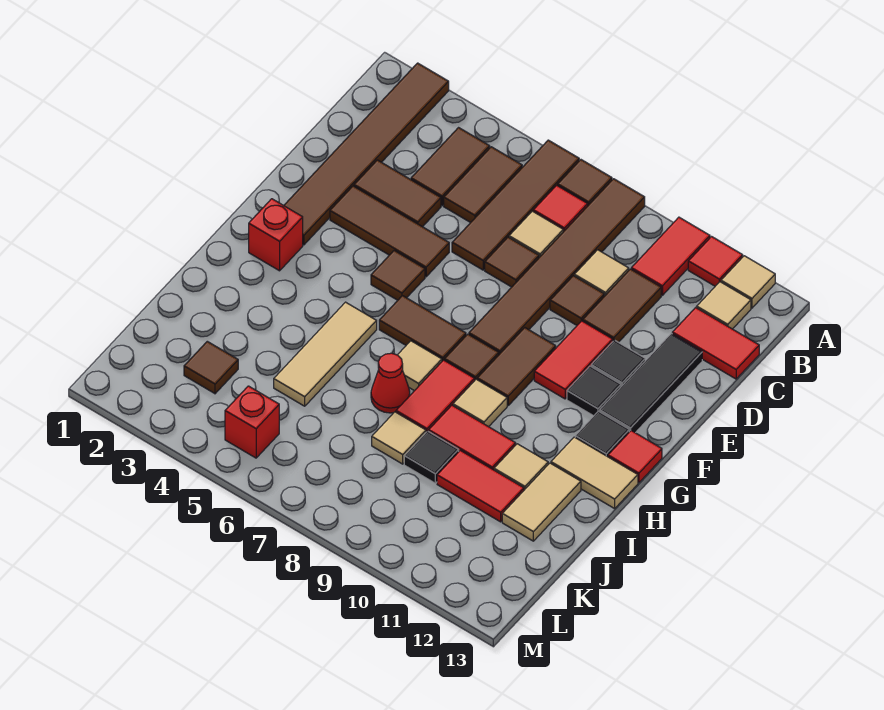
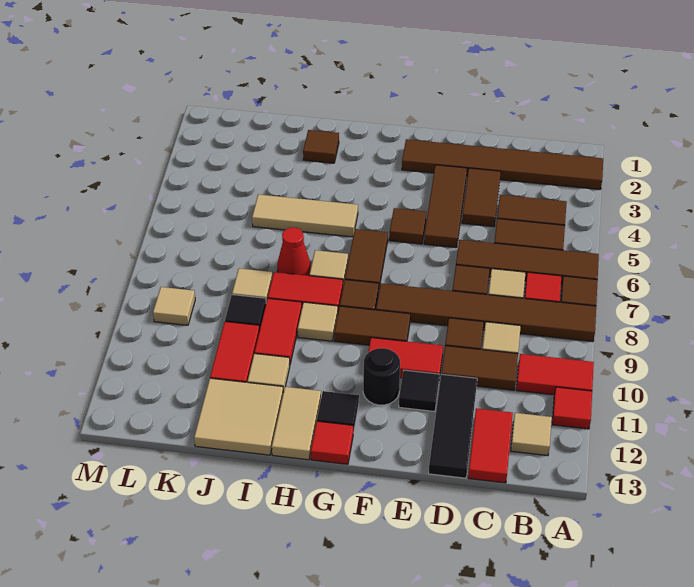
tan 1x1 tile [721,256,775,308] -> tan 1x1 tile moved to [153,287,195,325]
black 1x3 tile [600,333,702,433] -> black 1x3 tile turned to [429,374,477,478]
black 1x1 tile [567,366,621,416] -> black 1x1 round brick [363,348,400,405]
red 1x1 brick [249,199,303,271] -> none
tan 1x2 tile [502,463,581,541] -> tan 2x2 tile [194,378,283,455]
brown 1x1 tile [184,341,238,394] -> brown 1x1 tile moved to [303,130,339,163]
red 1x1 brick [225,386,279,458] -> none

